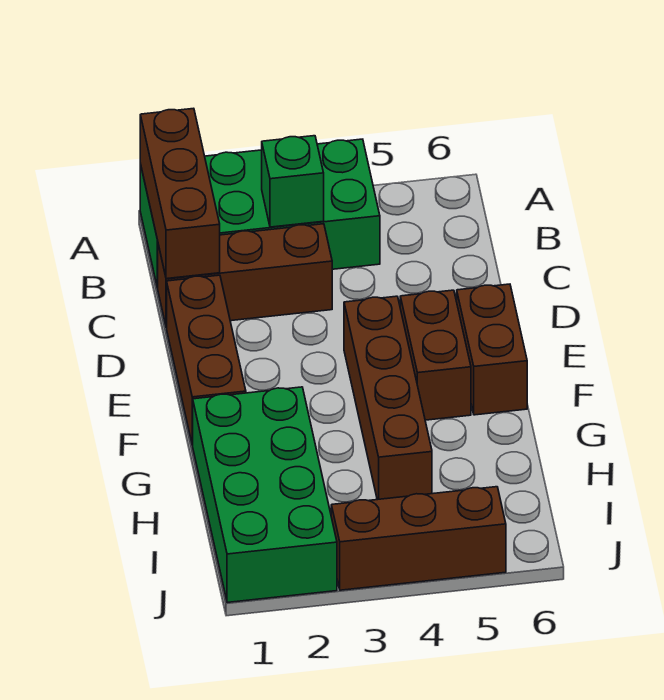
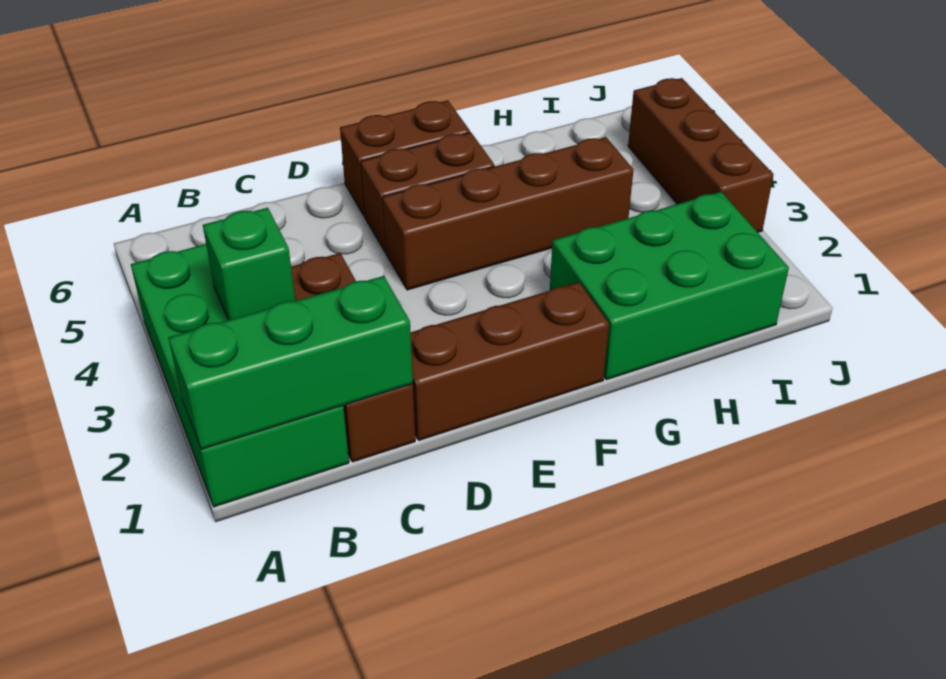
brown 1x3 brick [140,108,220,279] -> green 1x3 brick [168,276,413,450]
green 2x4 brick [193,387,337,603] -> green 2x3 brick [550,192,789,380]

